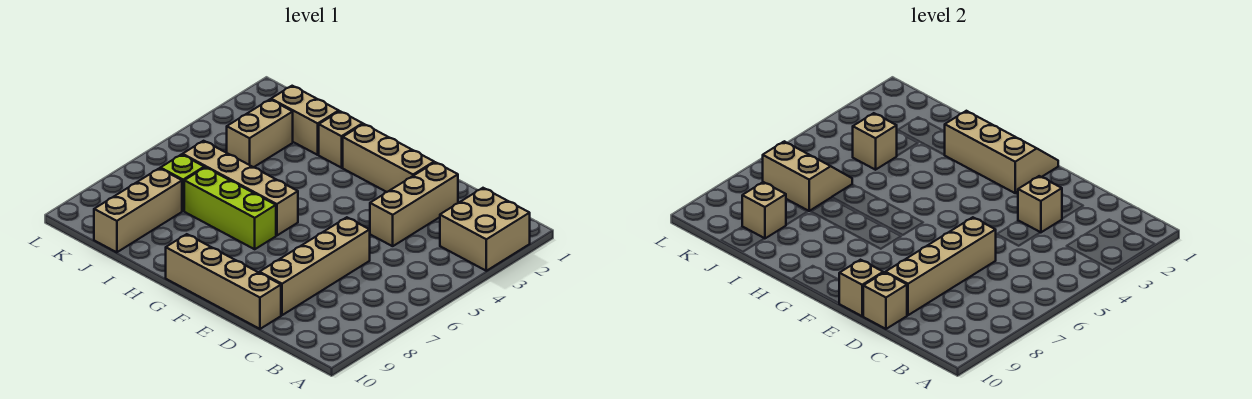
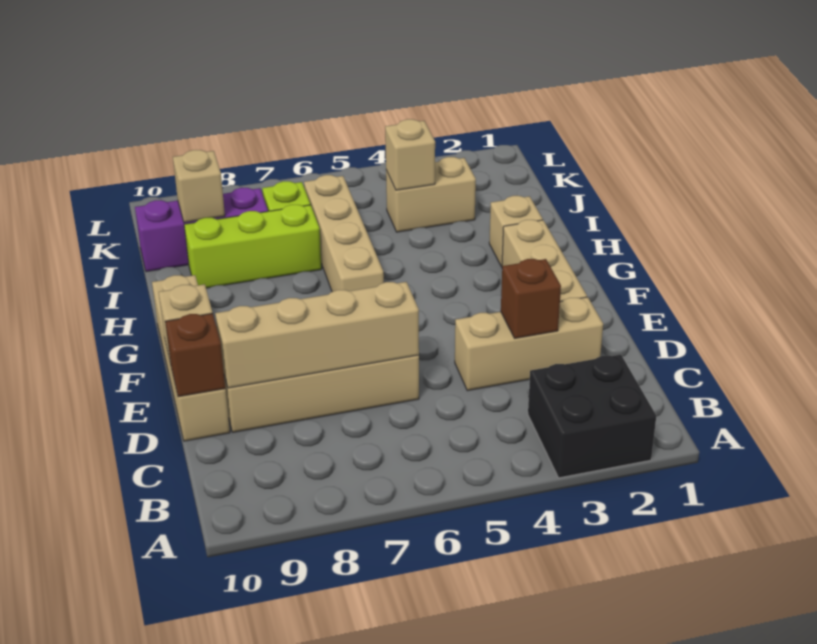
tan 2x2 brick [440,188,530,271] -> black 2x2 brick [528,354,656,478]
tan 1x1 brick [1018,176,1062,233] -> brown 1x1 brick [501,259,561,338]
tan 1x1 brick [863,272,907,329] -> brown 1x1 brick [165,313,225,397]
tan 2x3 slope [945,111,1058,193] -> none
lime 1x3 brick [184,167,276,249] -> lime 1x3 brick turned to [184,205,322,288]
tan 1x2 brick [271,86,339,155] -> none
tan 2x2 slope [763,141,852,211] -> none
tan 1x3 brick [94,168,182,252] -> purple 1x3 brick [135,188,268,272]

